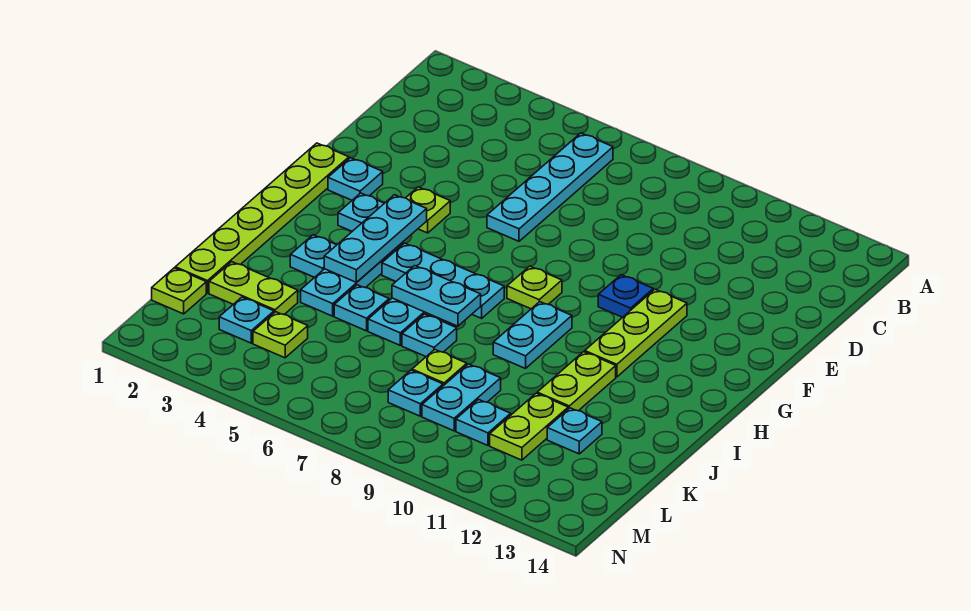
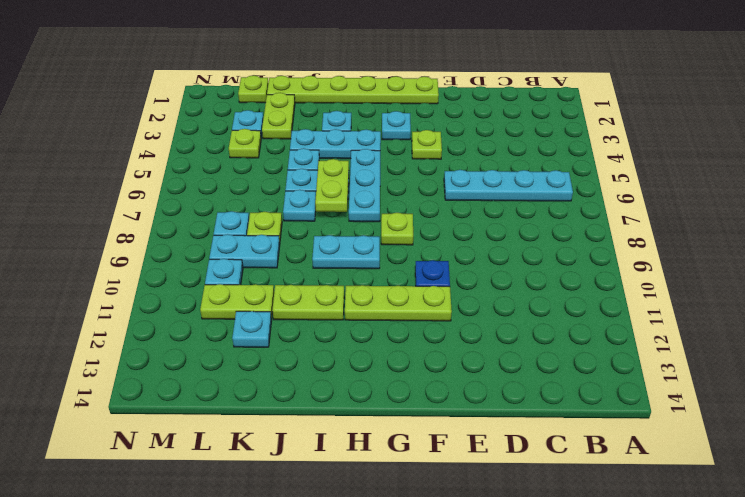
cyan 1x1 plate [328,158,383,200] -> none
cyan 1x3 plate [324,195,427,282] -> none
cyan 1x2 plate [392,266,481,326] -> lime 1x2 plate [315,159,349,212]

